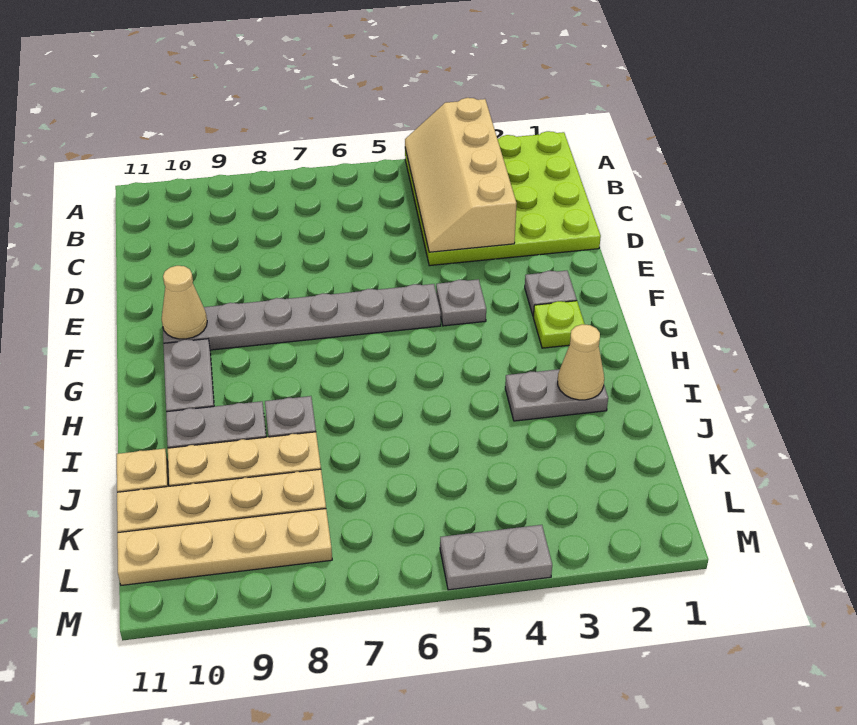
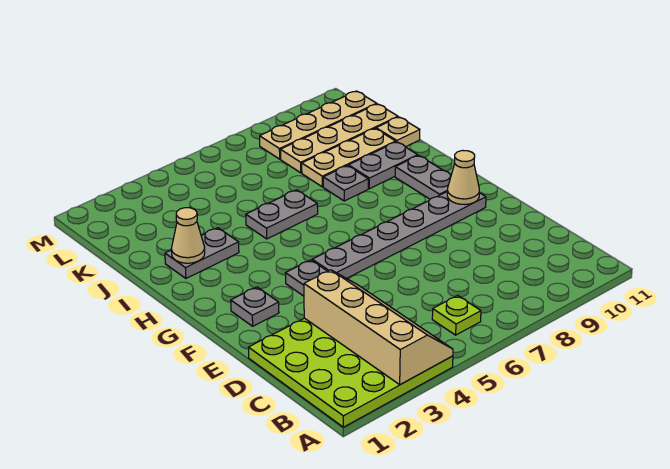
lime 1x1 plate [533,301,585,348] -> lime 1x1 plate moved to [432,295,481,335]
grey 1x2 plate [440,525,552,590] -> grey 1x2 plate moved to [246,190,318,239]

